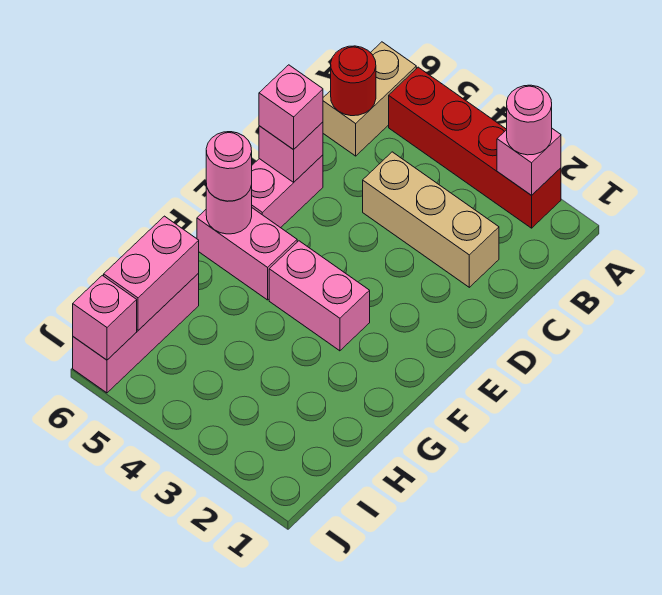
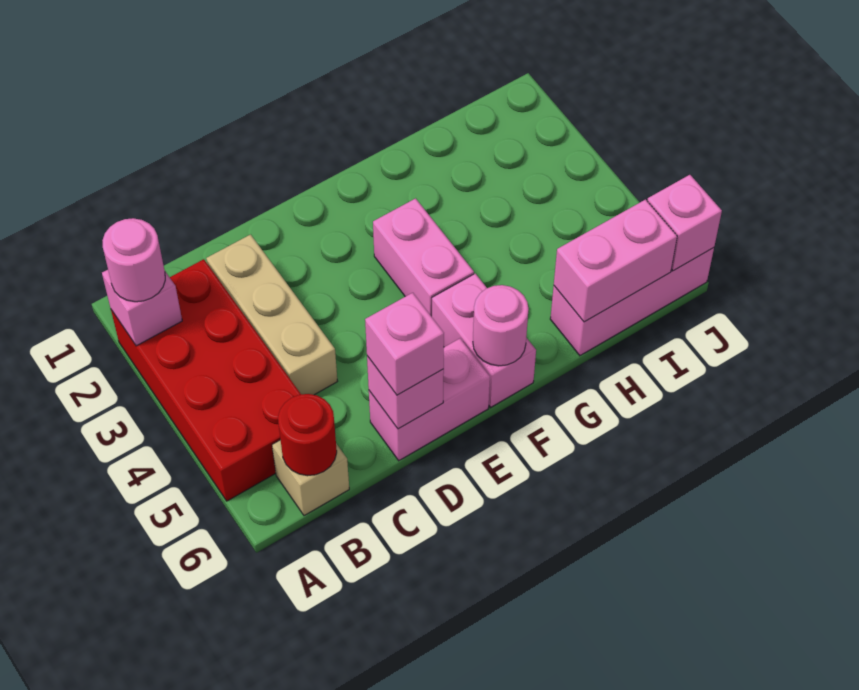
red 1x4 brick [389,67,561,228] -> red 2x4 brick [111,259,301,501]
tan 1x2 brick [323,42,416,156] -> tan 1x1 brick [272,440,349,516]
pink 1x1 round brick [206,132,252,201] -> none

